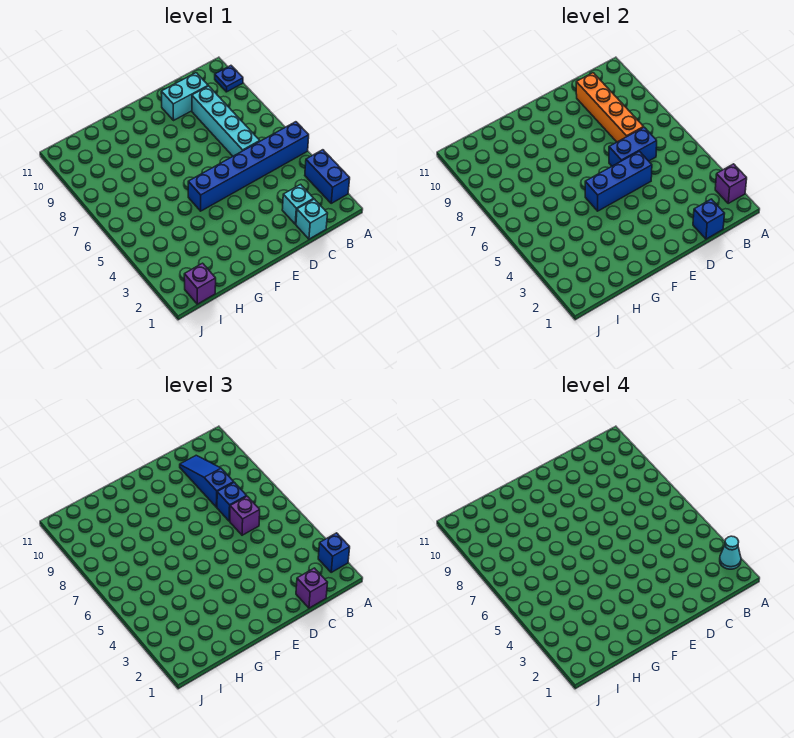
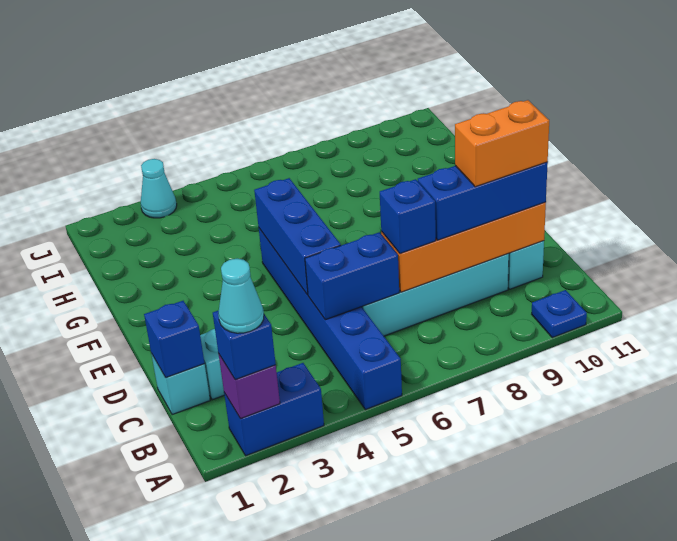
purple 1x1 brick [296,568,328,608] -> none
blue 1x2 brick [609,127,657,166] -> blue 1x2 brick turned to [305,232,399,320]
purple 1x1 brick [230,496,260,535] -> none
blue 1x3 slope [180,455,234,507] -> blue 1x3 brick [418,162,548,240]
none -> orange 1x2 brick [455,100,549,187]
purple 1x1 brick [184,263,216,304] -> none
none -> cyan 1x1 cone [141,159,177,218]

